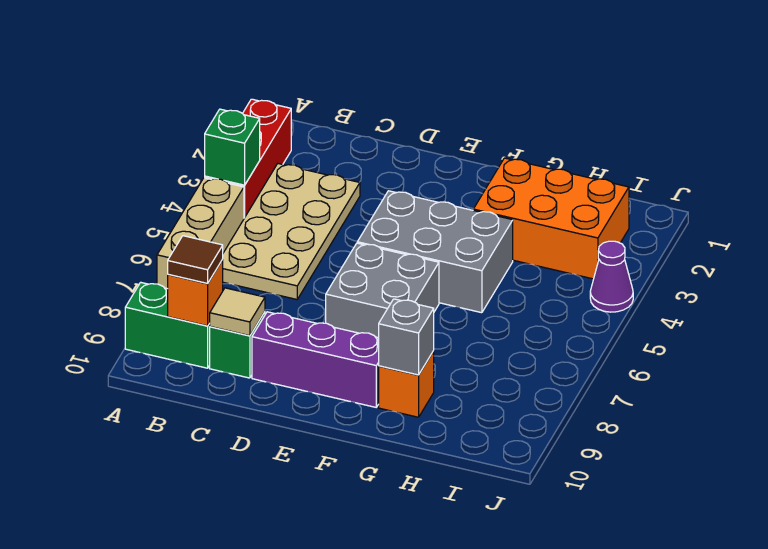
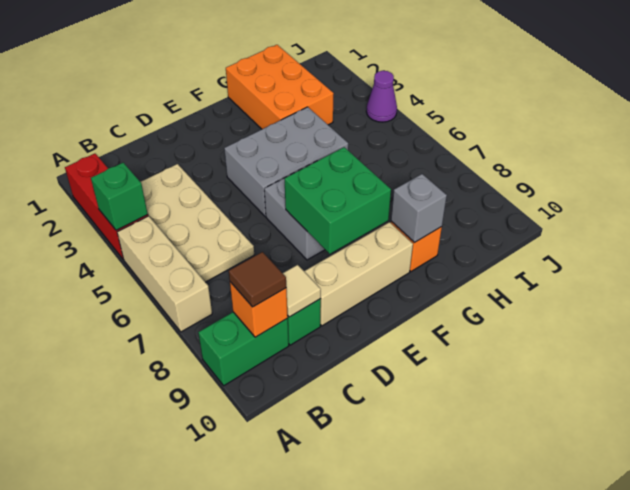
purple 1x3 brick [252,312,379,407] -> tan 1x3 brick [304,222,413,326]
none -> green 2x2 brick [284,147,391,254]
orange 2x3 brick [473,158,629,279] -> orange 2x3 brick turned to [226,45,334,129]

